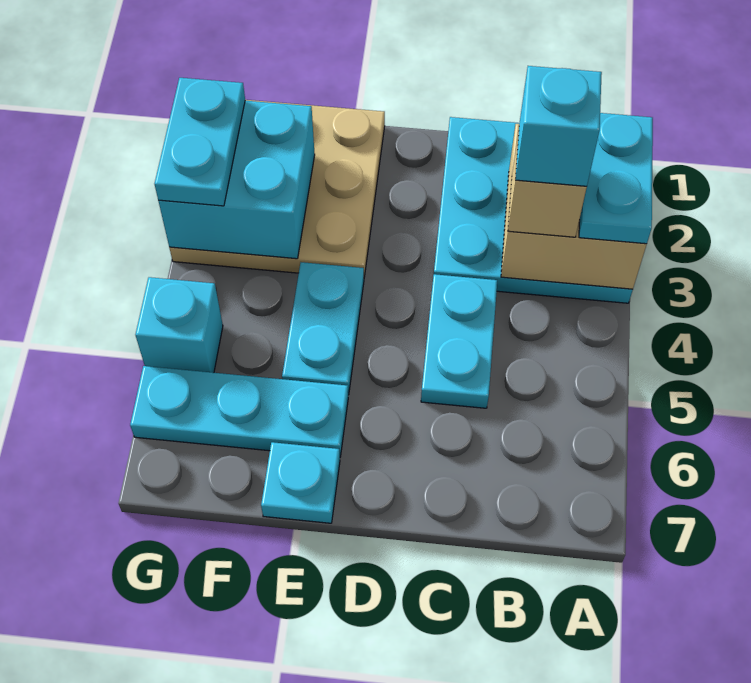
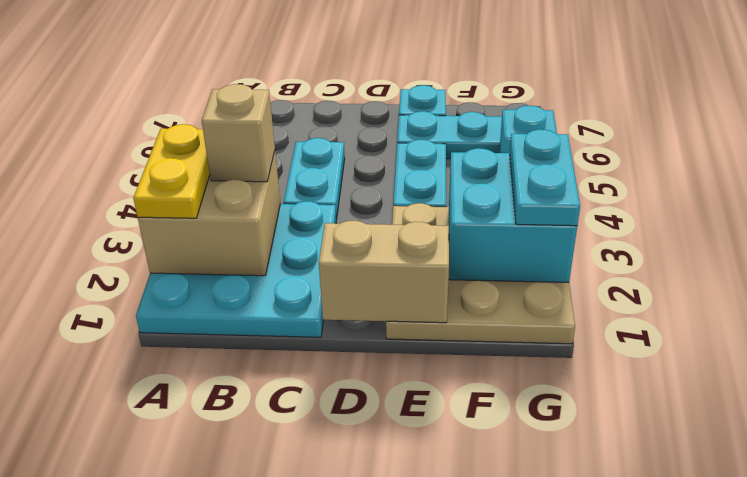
cyan 1x2 plate [579,113,653,244] -> yellow 1x2 plate [133,124,210,218]
cyan 1x1 brick [515,66,602,186] -> none
none -> tan 1x2 brick [319,221,449,323]

